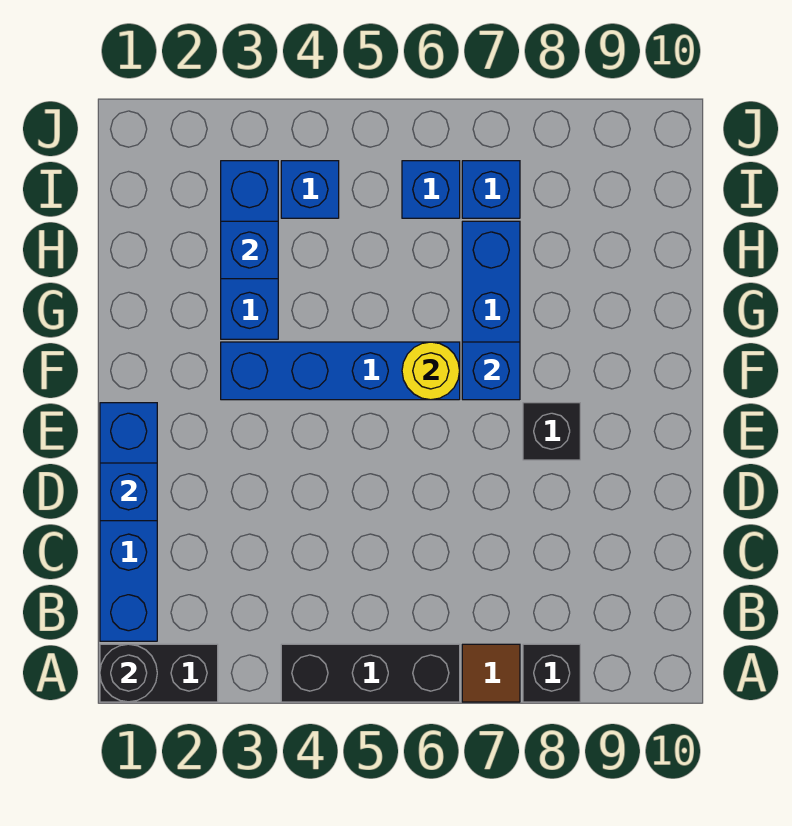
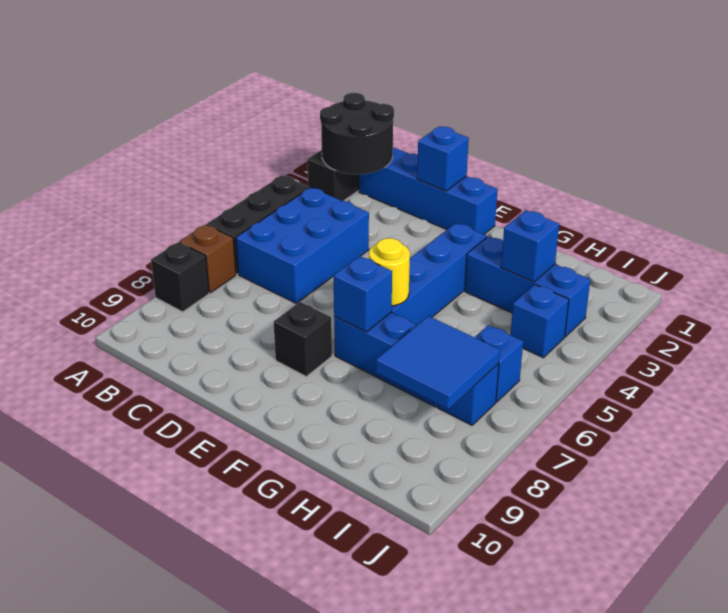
black 1x1 round brick [100,644,157,702] -> black 2x2 round brick [320,93,394,174]
brown 1x1 tile [462,644,520,702] -> brown 1x1 brick [179,224,236,293]
none -> blue 2x3 brick [236,188,369,303]
none -> blue 2x2 tile [376,316,500,409]

